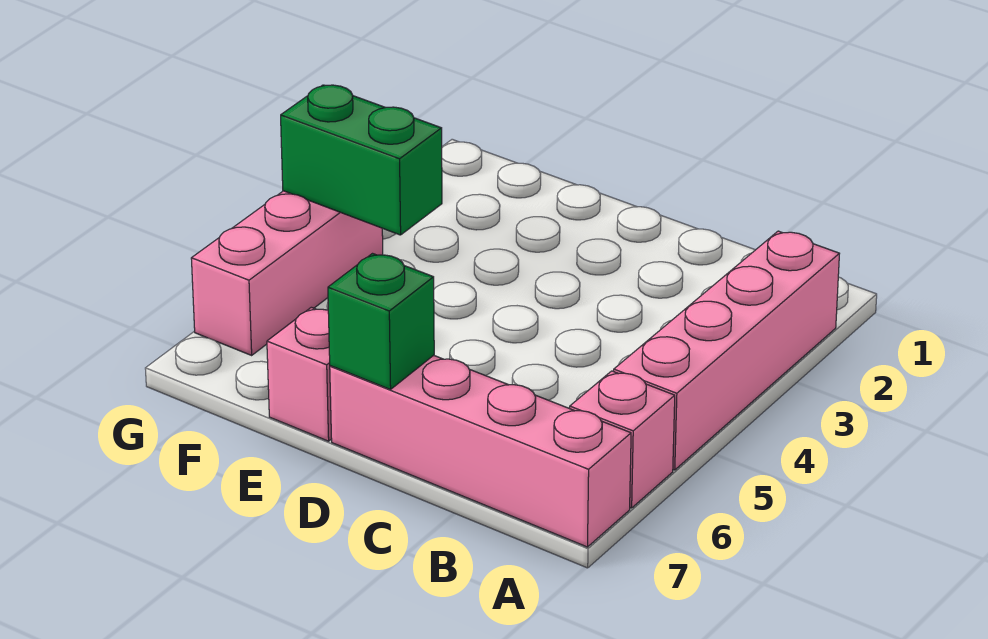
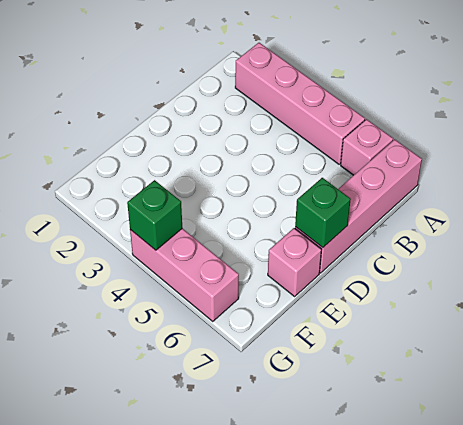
green 1x2 brick [281,85,442,235] -> green 1x1 brick [127,180,182,250]

